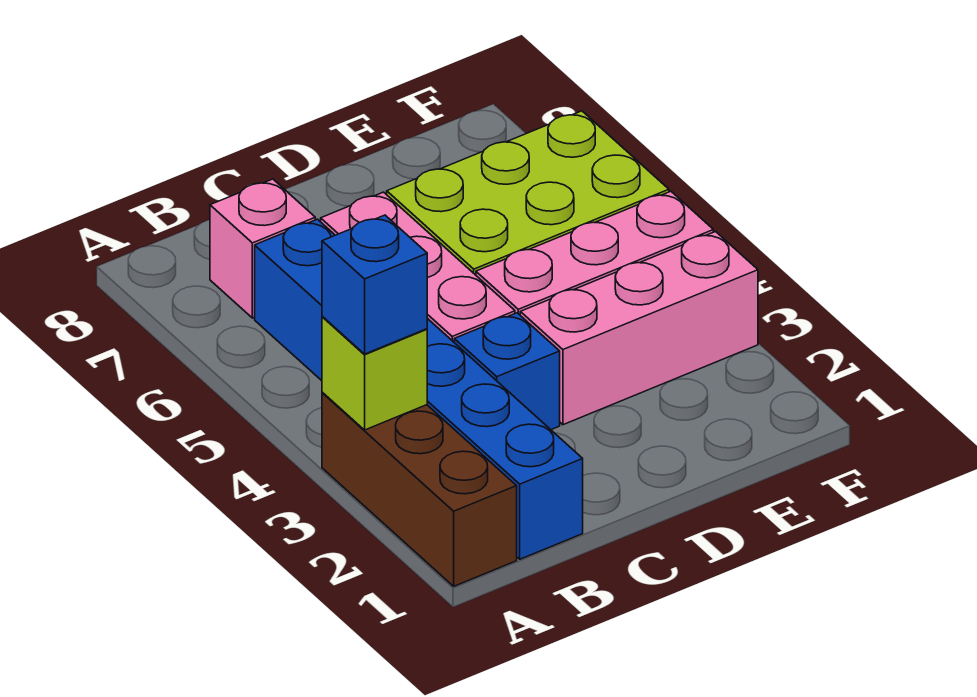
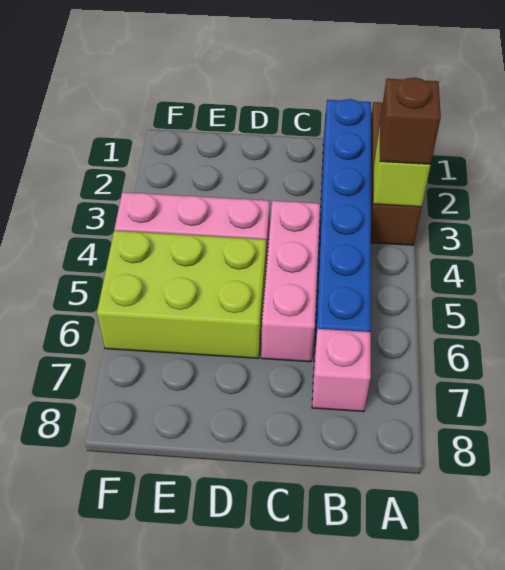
blue 1x1 brick [322,215,427,354] -> brown 1x1 brick [380,78,441,165]
blue 1x1 brick [454,313,560,430] -> none
pink 1x3 brick [520,232,758,425] -> none

